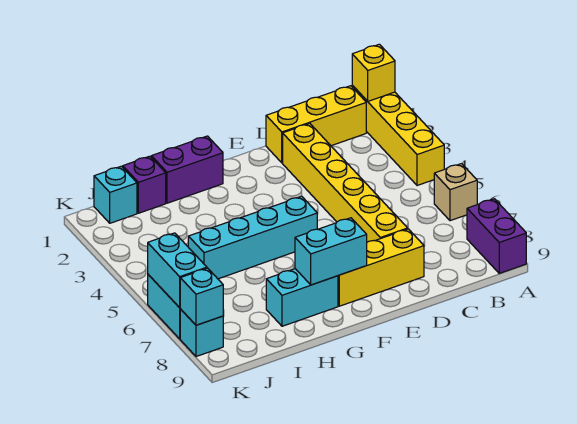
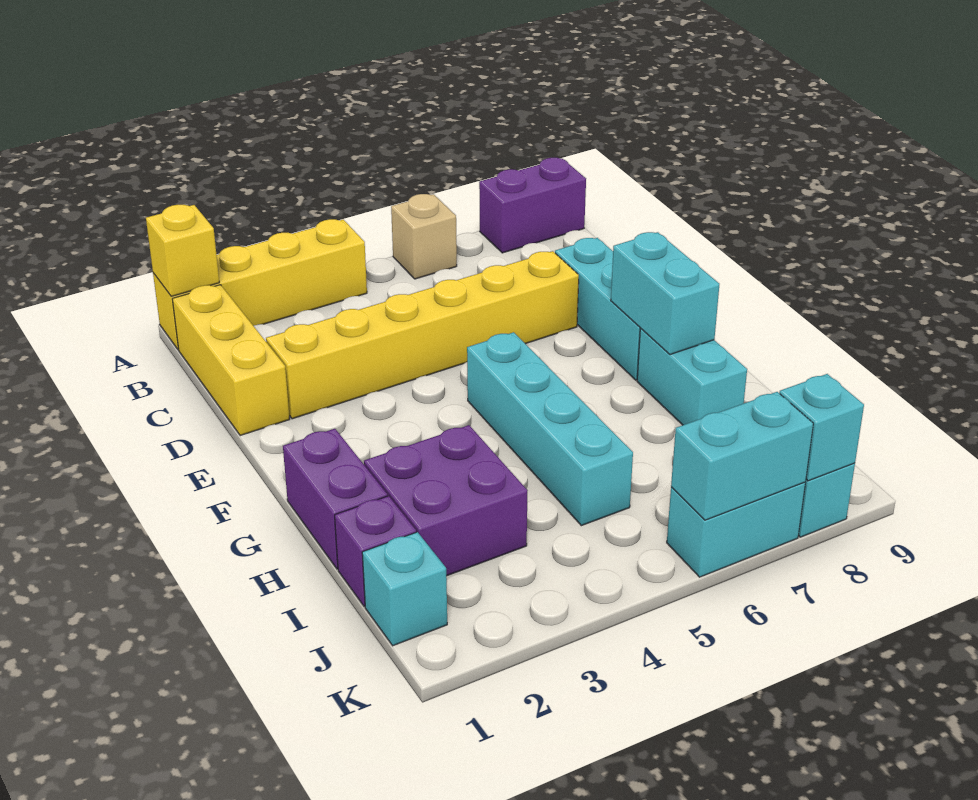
yellow 1x3 brick [338,229,424,306] -> cyan 1x3 brick [555,238,641,380]
none -> purple 2x2 brick [364,425,528,576]

